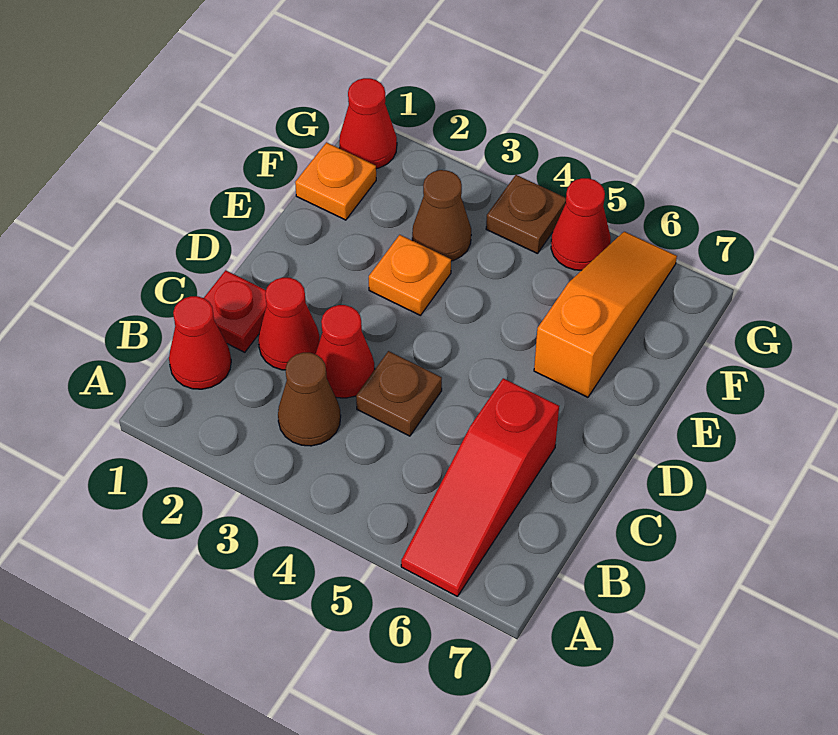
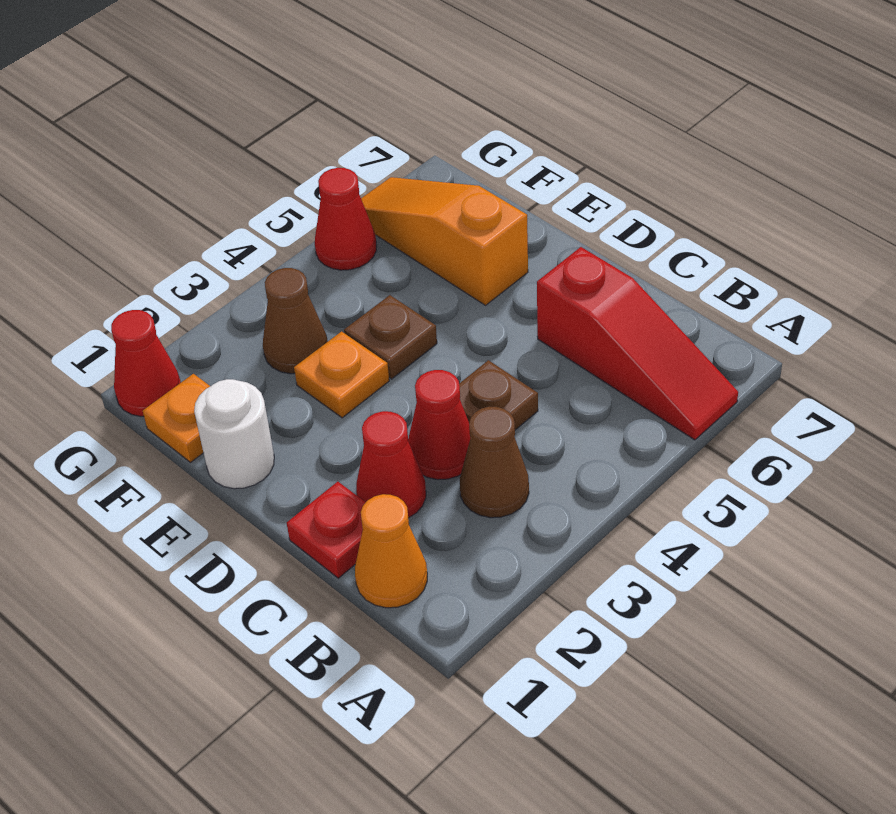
red 1x1 cone [169,296,231,389] -> orange 1x1 cone [355,494,427,608]
none -> white 1x1 round brick [194,379,274,489]
brown 1x1 plate [486,175,566,254] -> brown 1x1 plate moved to [344,295,437,379]

